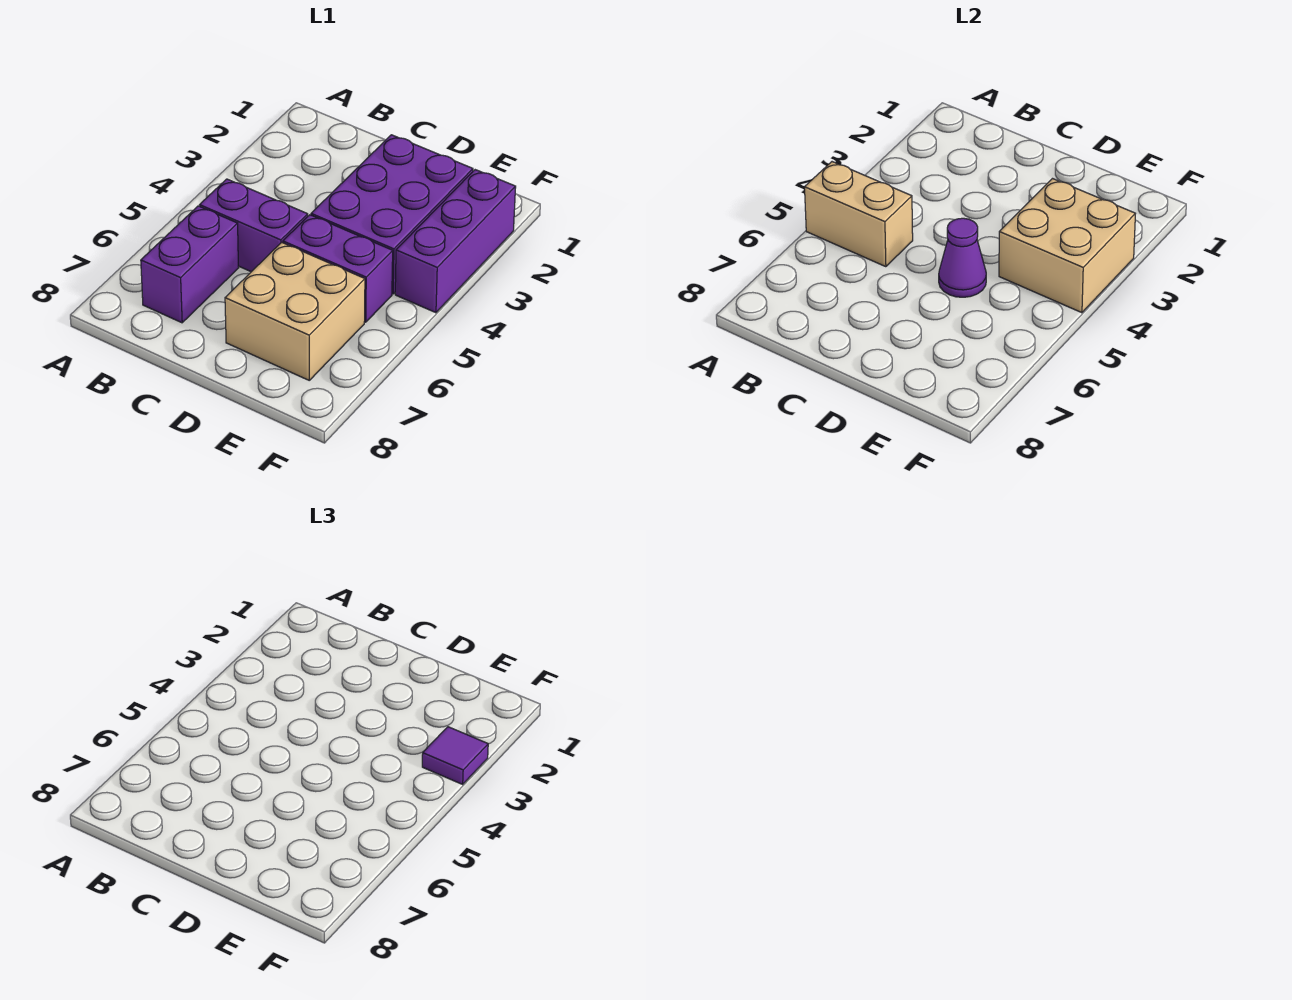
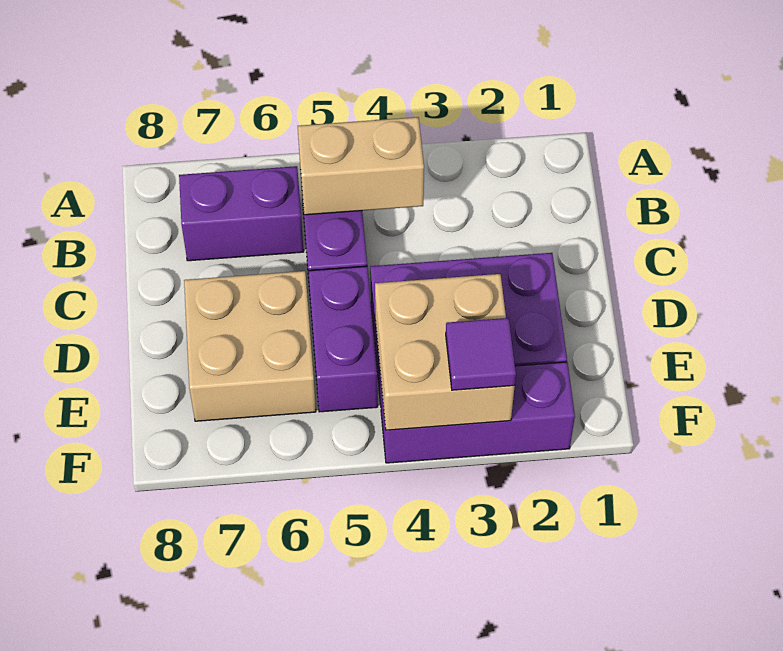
tan 1x2 brick [805,162,913,267] -> tan 1x2 brick turned to [298,117,424,215]
purple 1x1 cone [939,218,986,297] -> none

